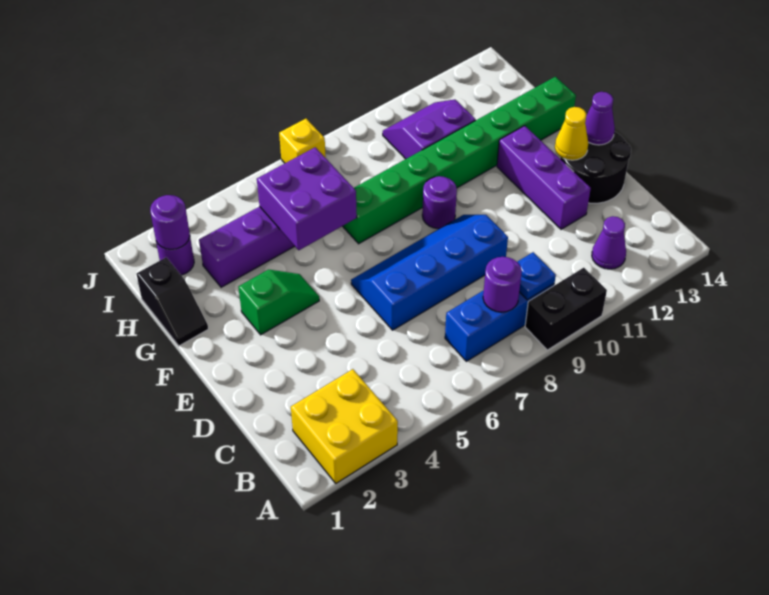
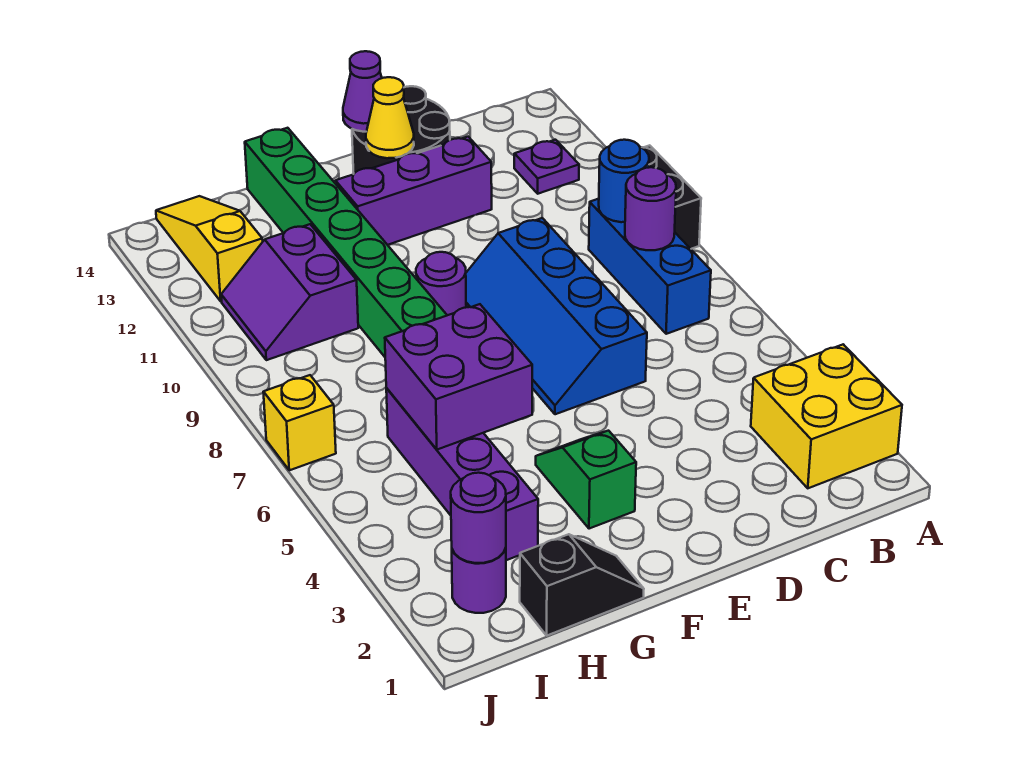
blue 1x1 plate [518,252,556,300] -> blue 1x1 round brick [599,140,649,222]
purple 1x1 cone [592,216,626,269] -> purple 1x1 plate [514,140,579,194]
none -> yellow 1x3 slope [156,196,263,301]

